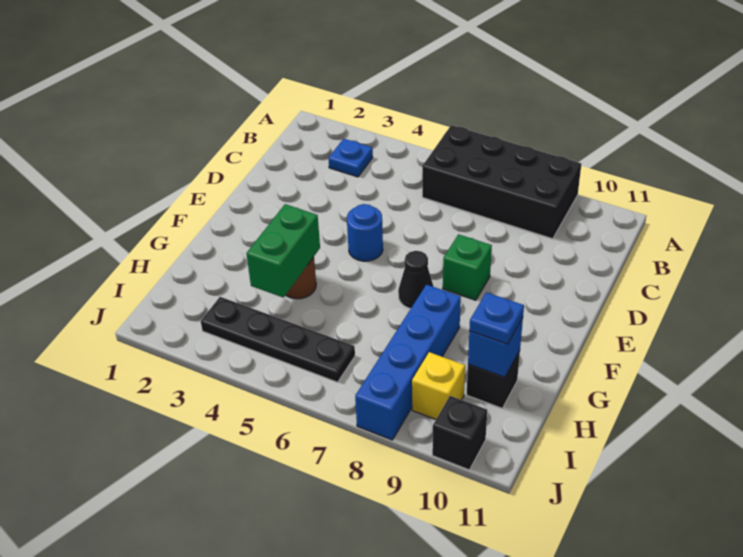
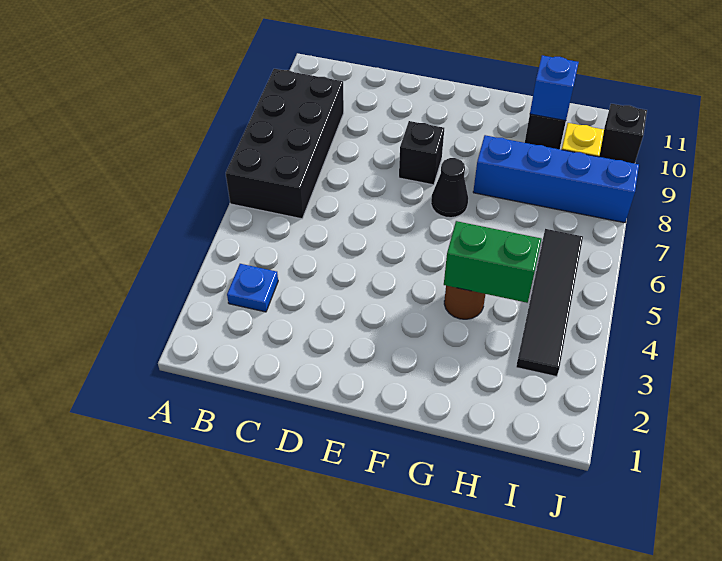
blue 1x1 round brick [347,204,383,261] -> none
green 1x1 brick [443,234,492,300] -> black 1x1 brick [399,121,444,185]
blue 1x1 plate [469,292,524,344] -> none
black 1x4 plate [201,297,355,382] -> black 1x4 tile [516,229,583,377]

